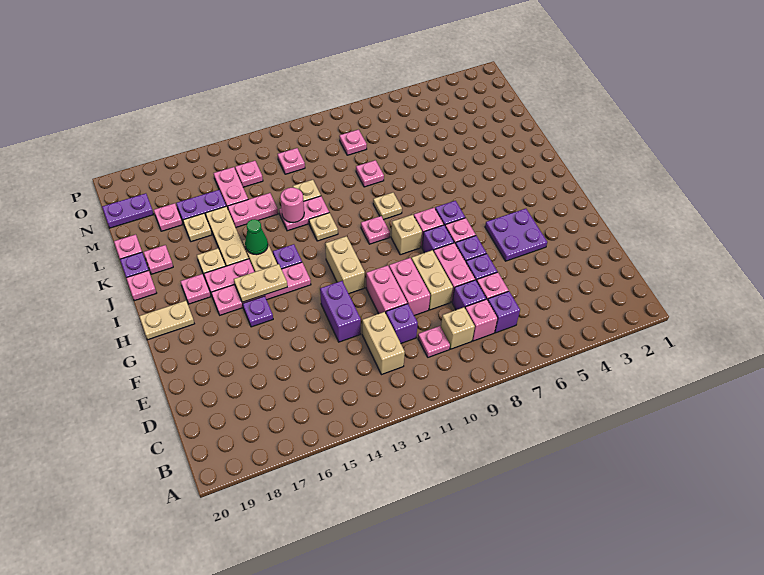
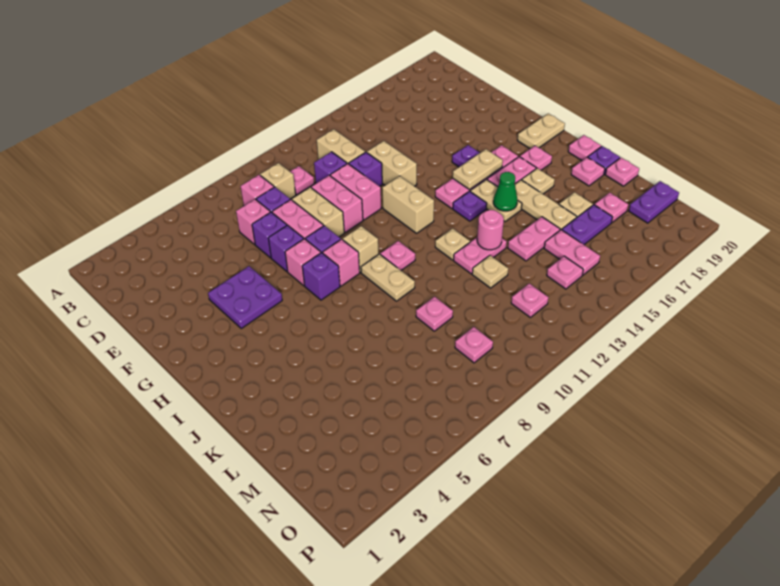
purple 1x1 brick [488,291,520,333] -> purple 1x1 brick moved to [349,152,382,186]
purple 1x2 brick [320,281,361,342] -> tan 1x2 brick [367,141,417,186]
tan 1x1 plate [373,193,402,220] -> tan 1x2 plate [361,254,415,301]

